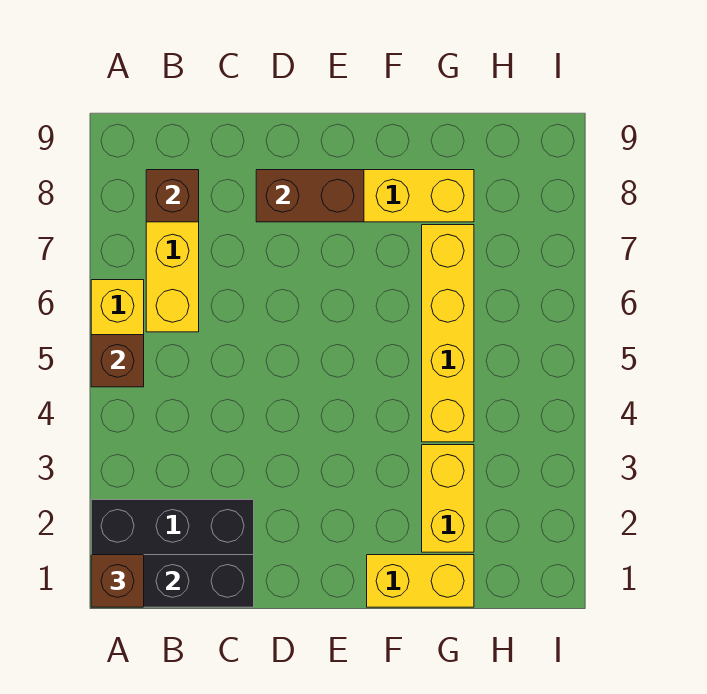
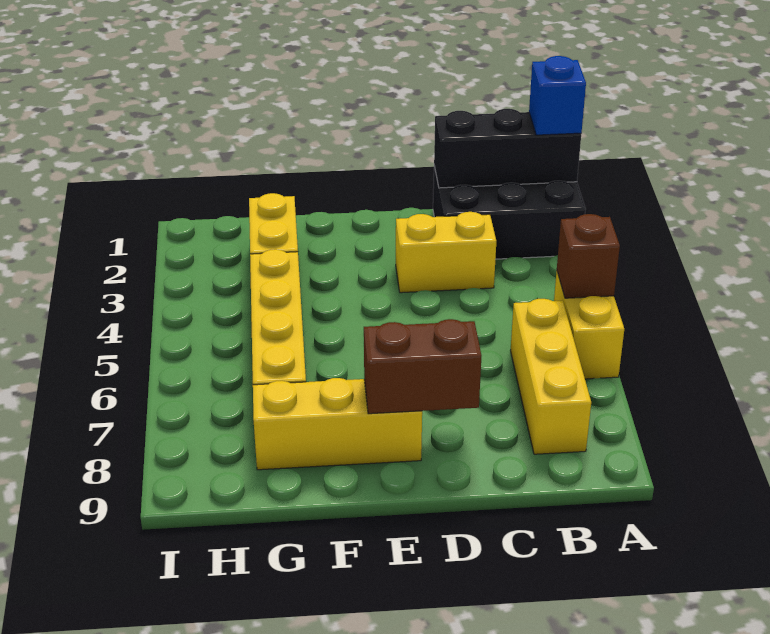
brown 1x1 brick [91,555,144,607] -> blue 1x1 brick [529,56,586,135]
brown 1x1 brick [146,170,199,222] -> none
yellow 1x2 brick [367,555,474,607] -> yellow 1x2 brick moved to [396,212,496,293]

